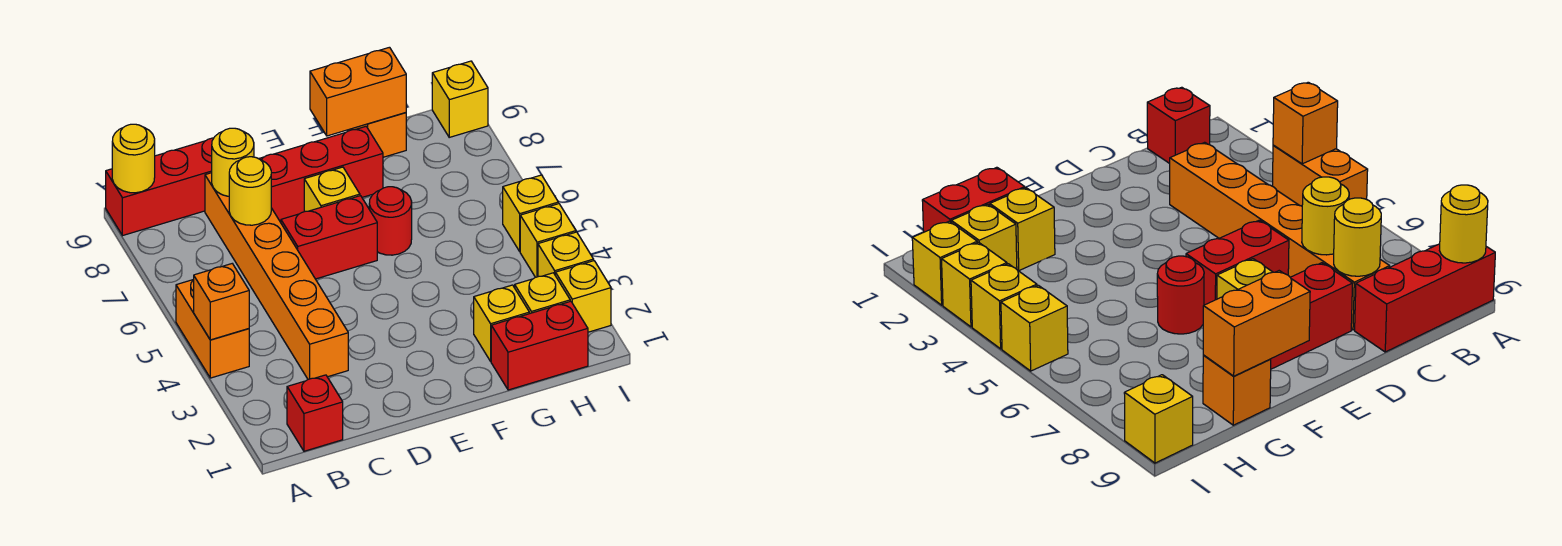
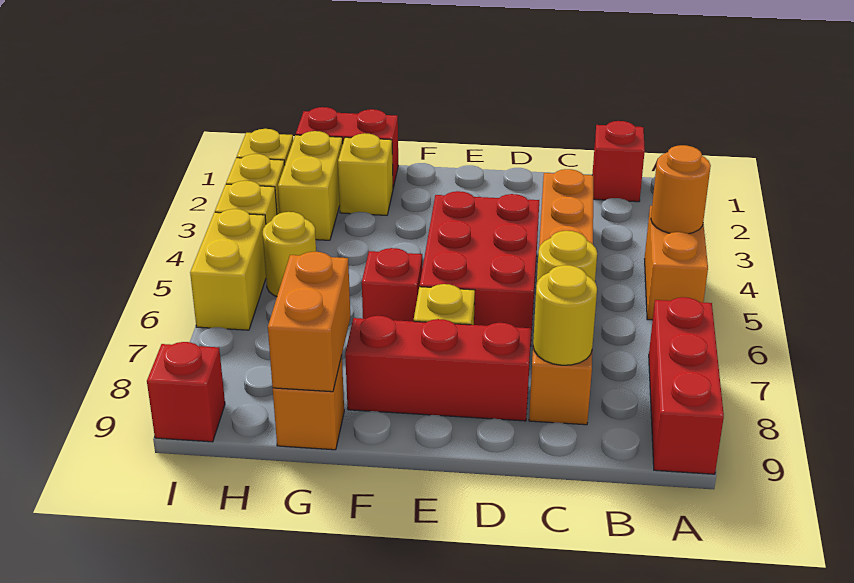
orange 1x1 brick [194,264,249,340] -> orange 1x1 round brick [651,145,711,234]
red 1x3 brick [106,138,214,236] -> red 1x3 brick turned to [649,297,724,474]
yellow 1x1 round brick [112,124,155,193] -> yellow 1x1 round brick moved to [263,212,316,297]
red 1x2 brick [281,196,377,279] -> red 2x3 brick [420,191,539,346]
red 1x1 round brick [369,187,412,255] -> red 1x1 brick [362,248,422,321]
orange 1x2 brick [310,47,406,136] -> orange 1x2 brick turned to [268,251,350,392]
yellow 1x1 brick [515,273,570,314] -> yellow 1x2 brick [278,131,343,240]
yellow 1x1 brick [503,175,558,251] -> yellow 1x2 brick [190,209,266,330]
yellow 1x1 brick [432,61,488,137] -> red 1x1 brick [147,342,225,442]

